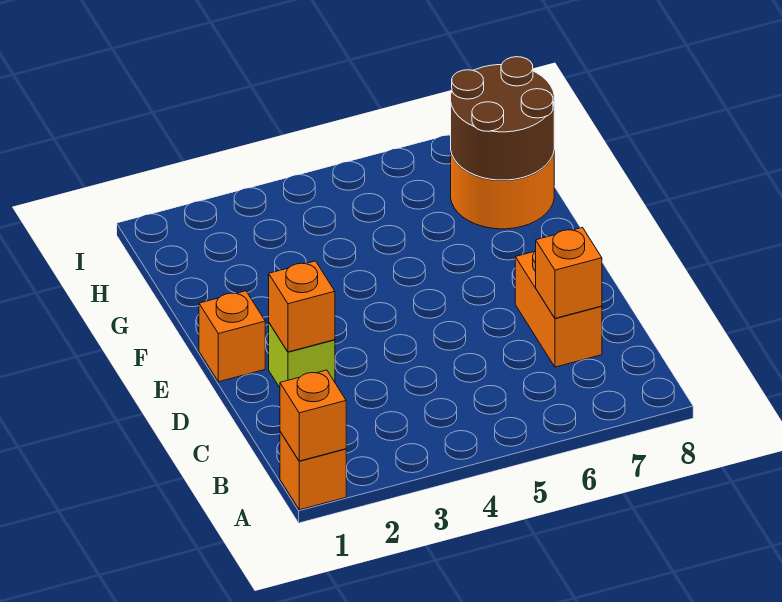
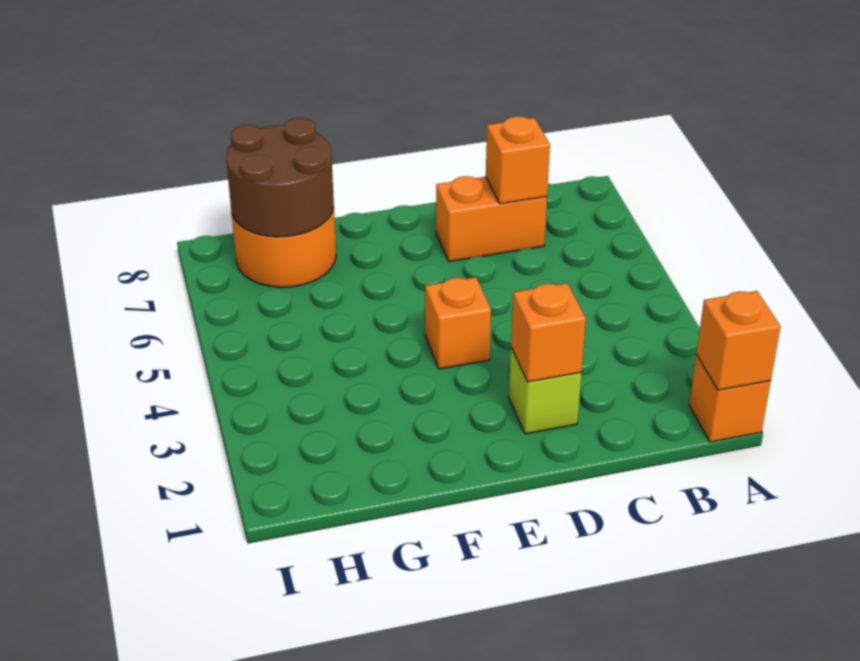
orange 1x1 brick [199,291,265,382] -> orange 1x1 brick moved to [425,277,491,369]

